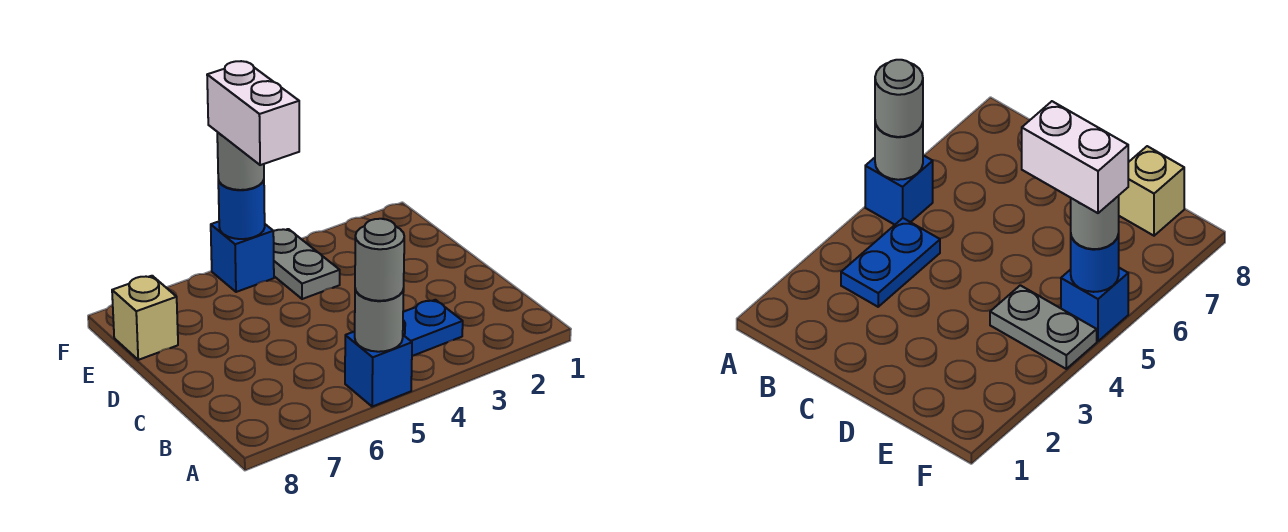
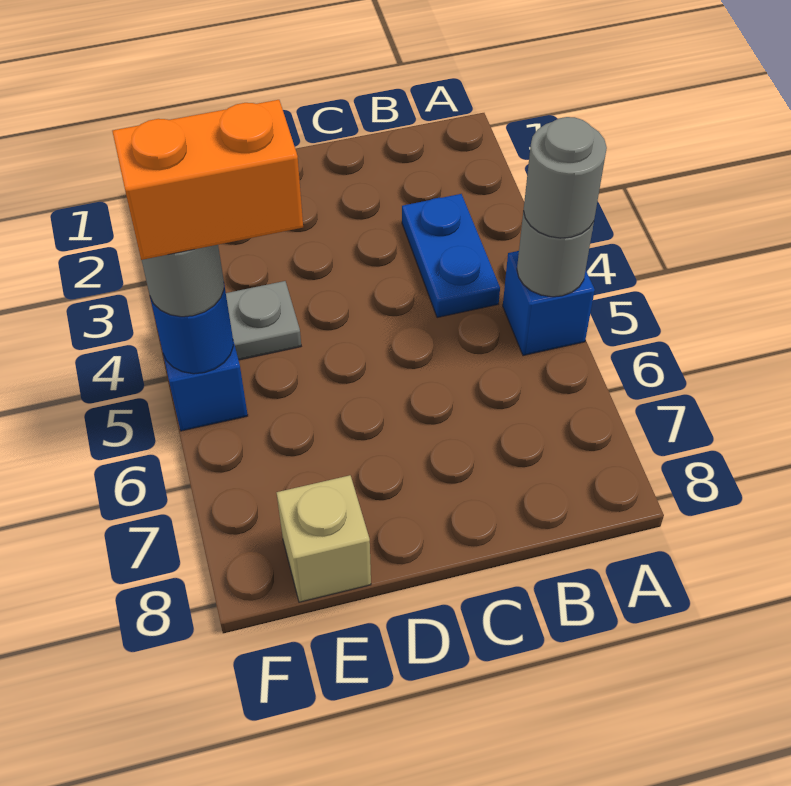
white 1x2 brick [207,61,299,165] -> orange 1x2 brick [112,100,303,260]

